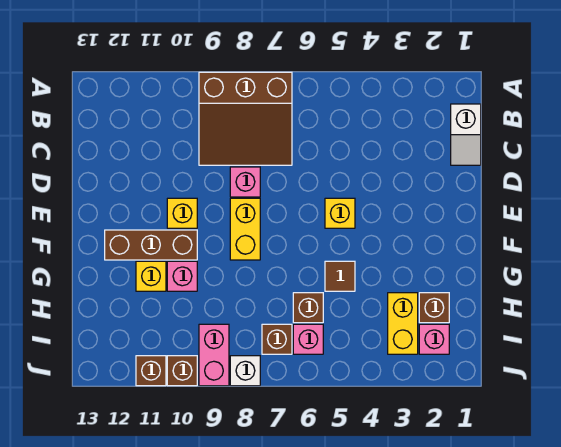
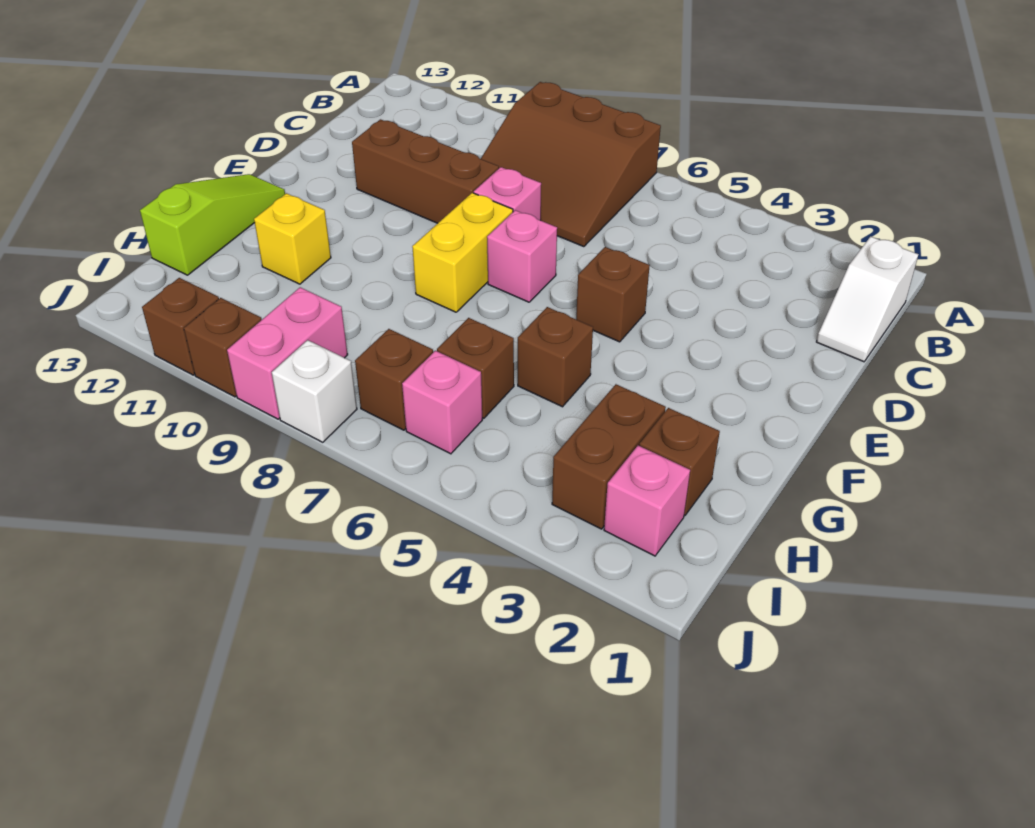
yellow 1x1 brick [325,198,355,228] -> brown 1x1 brick [576,247,650,342]
yellow 1x1 brick [167,198,197,228] -> none
brown 1x3 brick [105,230,197,260] -> brown 1x3 brick moved to [352,119,499,223]
none -> lime 1x3 slope [140,174,285,275]
brown 1x1 tile [325,261,355,291] -> brown 1x1 brick [518,307,593,407]
pink 1x1 brick [167,261,197,291] -> pink 1x1 brick moved to [487,210,557,302]
yellow 1x2 brick [388,293,418,354] -> brown 1x2 brick [552,384,666,529]

